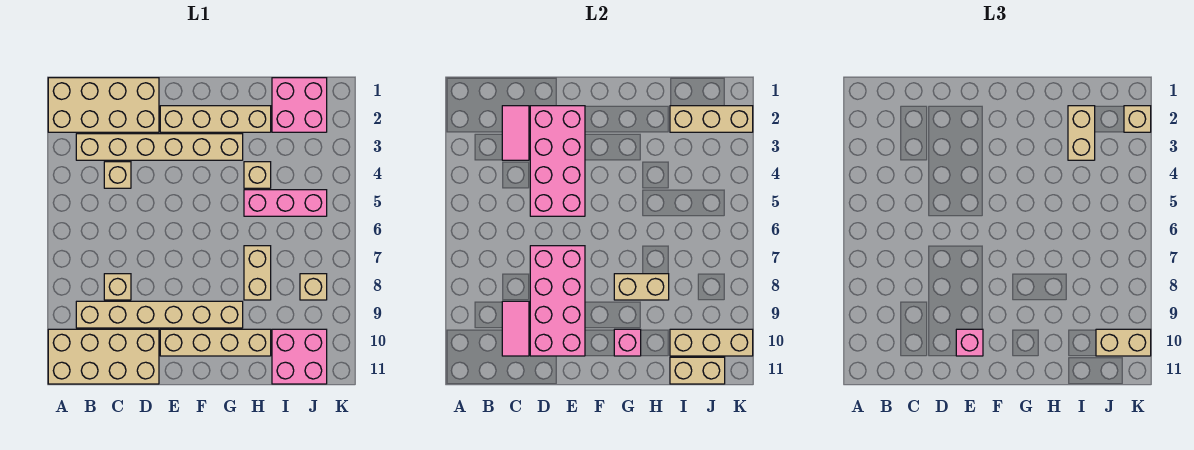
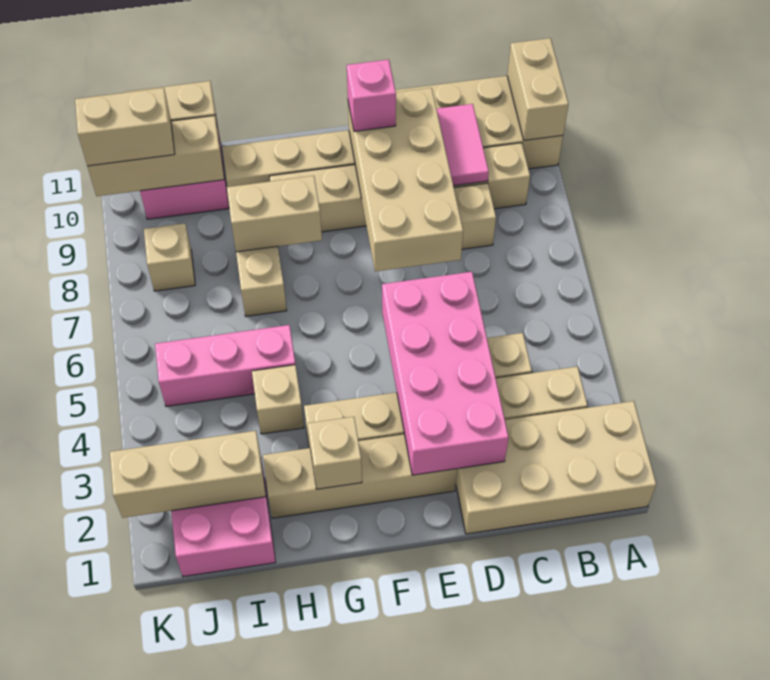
pink 1x2 tile [502,106,529,160] -> none
pink 2x4 brick [530,246,585,356] -> tan 2x4 brick [348,88,463,271]
pink 1x1 brick [614,329,641,356] -> none
tan 1x2 brick [1068,106,1095,160] -> tan 1x2 brick moved to [507,38,569,140]
tan 1x1 brick [1124,106,1151,132] -> tan 1x1 brick moved to [308,417,362,489]

